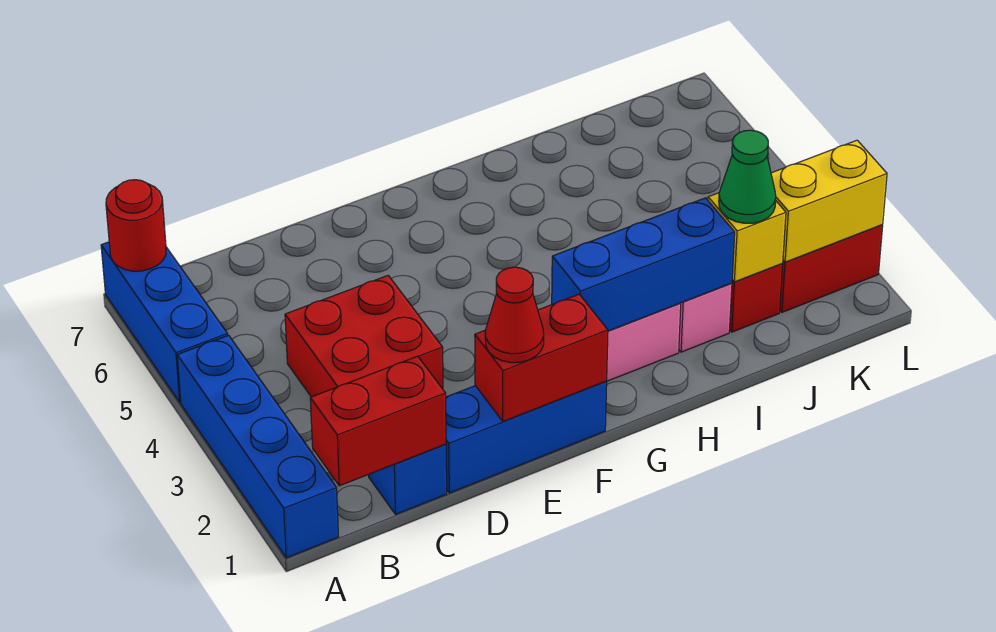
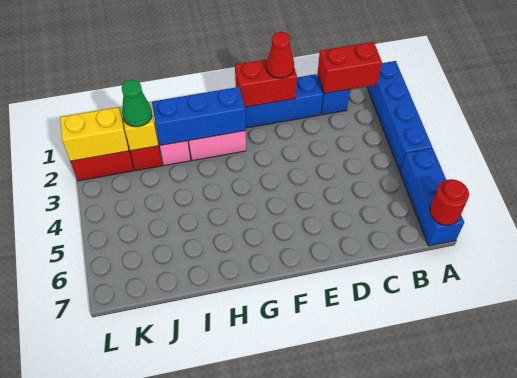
red 2x2 brick [285,276,443,397] -> none

